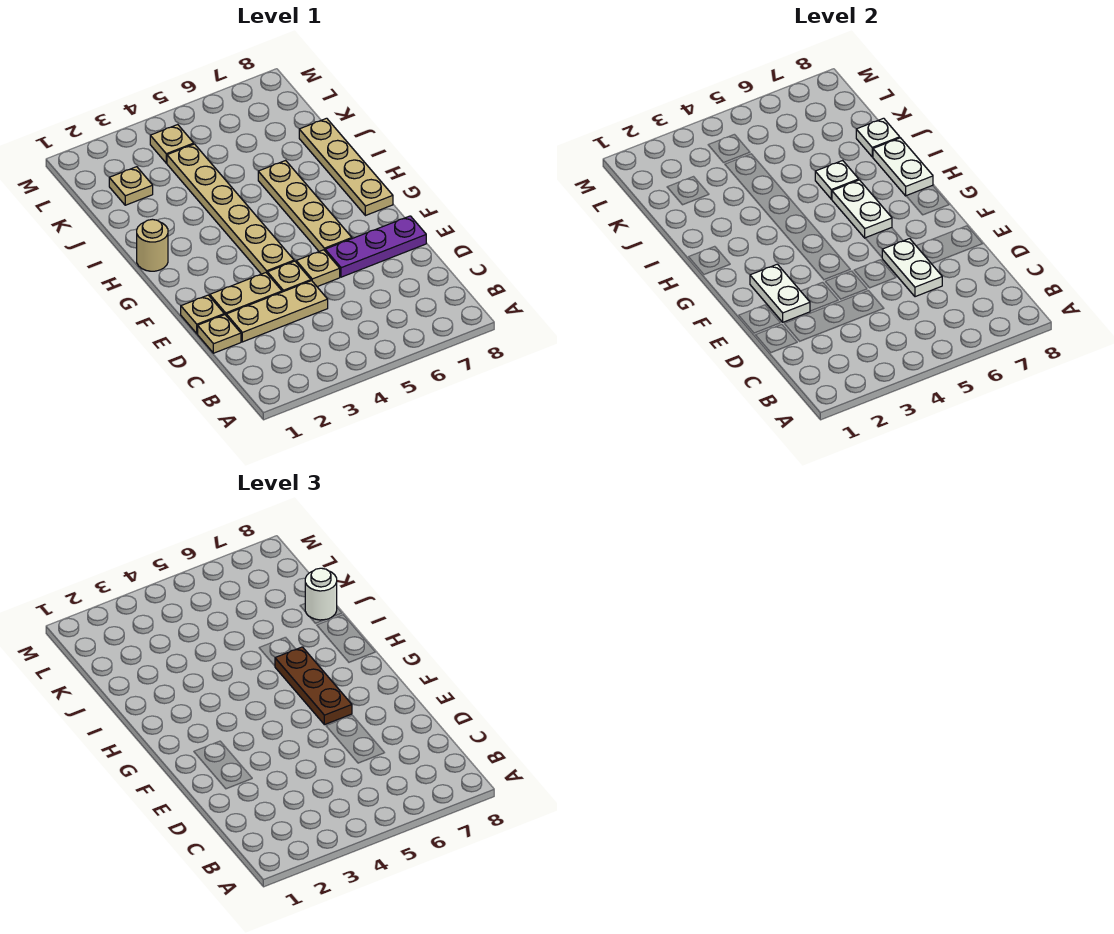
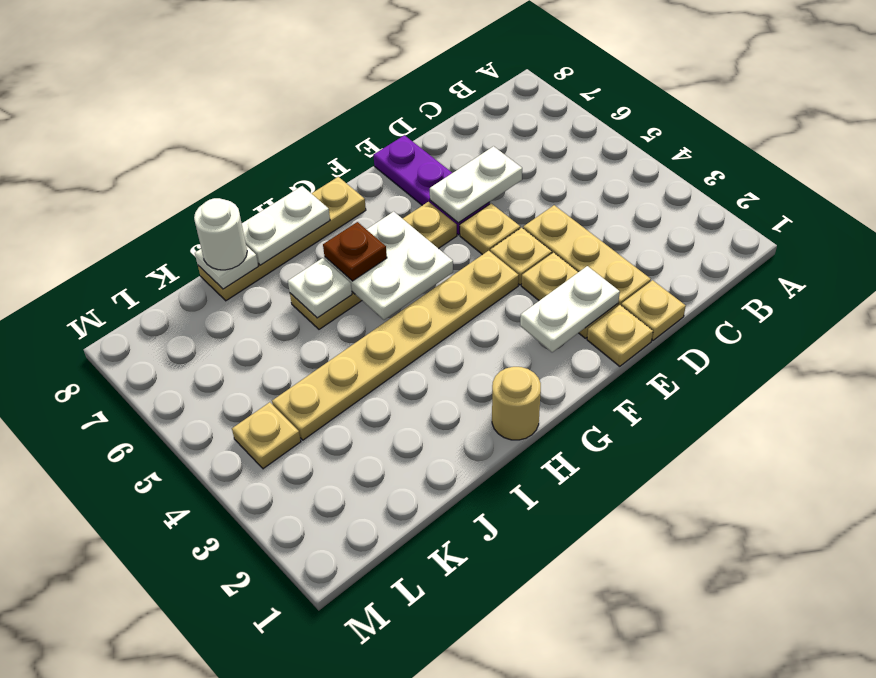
brown 1x3 plate [275,647,352,725] -> brown 1x1 plate [323,222,387,281]
white 1x2 plate [832,180,892,238] -> white 2x2 plate [325,212,453,320]
tan 1x1 plate [109,167,153,205] -> none

